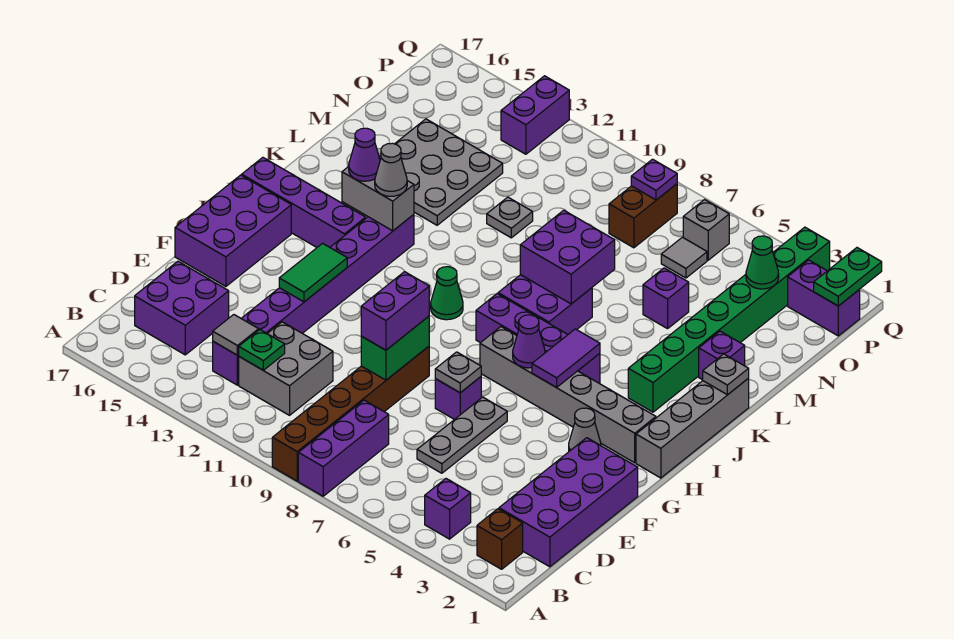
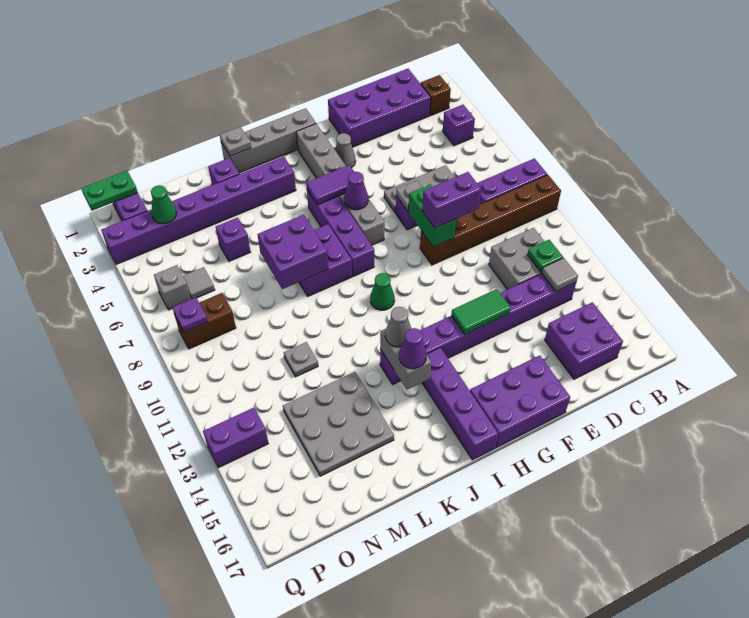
green 1x2 brick [361,316,429,380] -> green 1x2 brick turned to [408,184,456,247]
green 1x8 brick [628,227,830,412] -> purple 1x8 brick [101,157,296,264]

